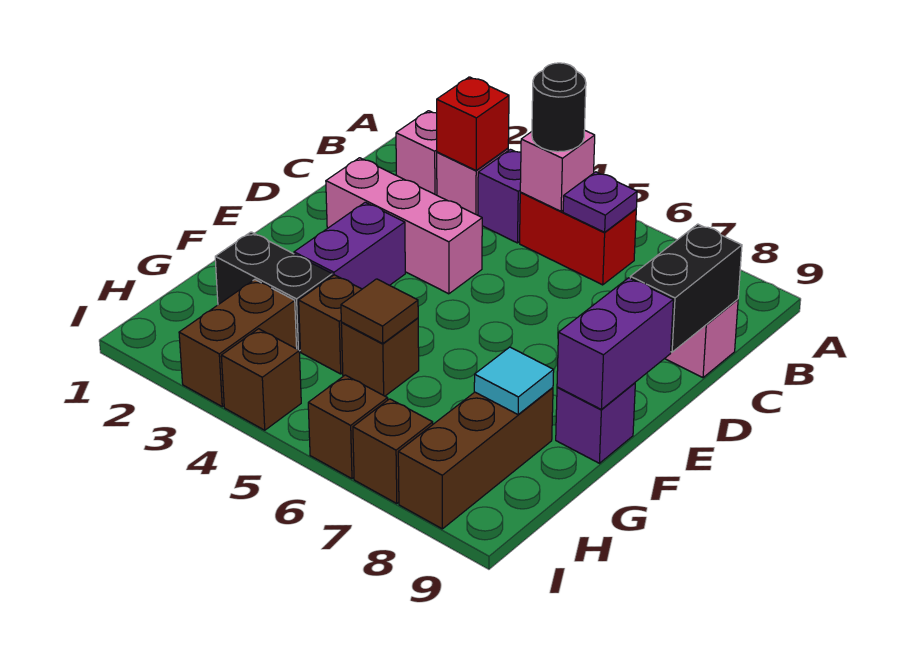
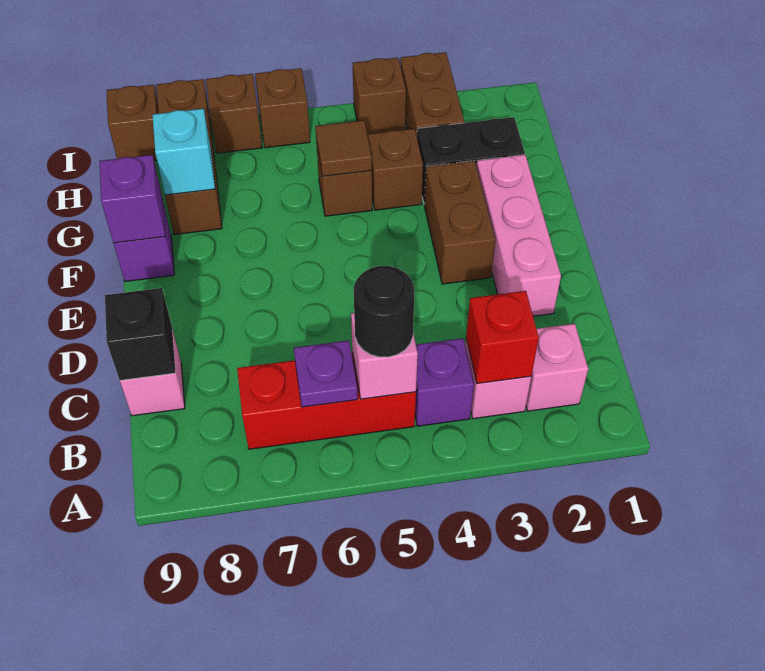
red 1x2 brick [520,193,636,285] -> red 1x3 brick [237,353,416,449]
black 1x2 brick [630,224,742,352] -> black 1x1 brick [105,288,176,380]
pink 1x3 brick [326,158,482,294] -> pink 1x3 brick turned to [477,155,561,316]
purple 1x2 brick [294,202,405,289] -> brown 1x2 brick [424,161,495,284]
purple 1x2 brick [557,278,673,409] -> purple 1x1 brick [100,155,165,243]
cyan 1x1 tile [474,347,554,415] -> cyan 1x1 brick [152,109,215,195]
none -> brown 1x1 brick [107,85,159,161]

